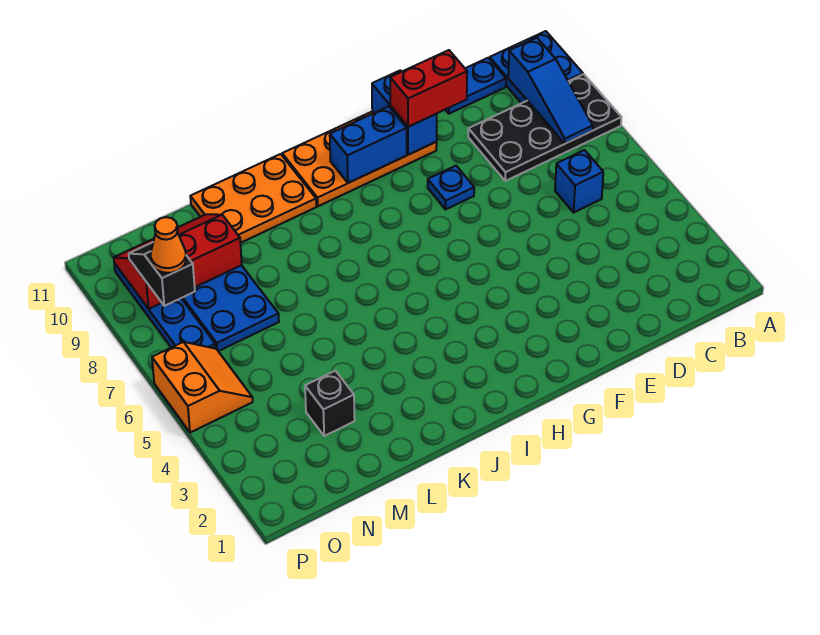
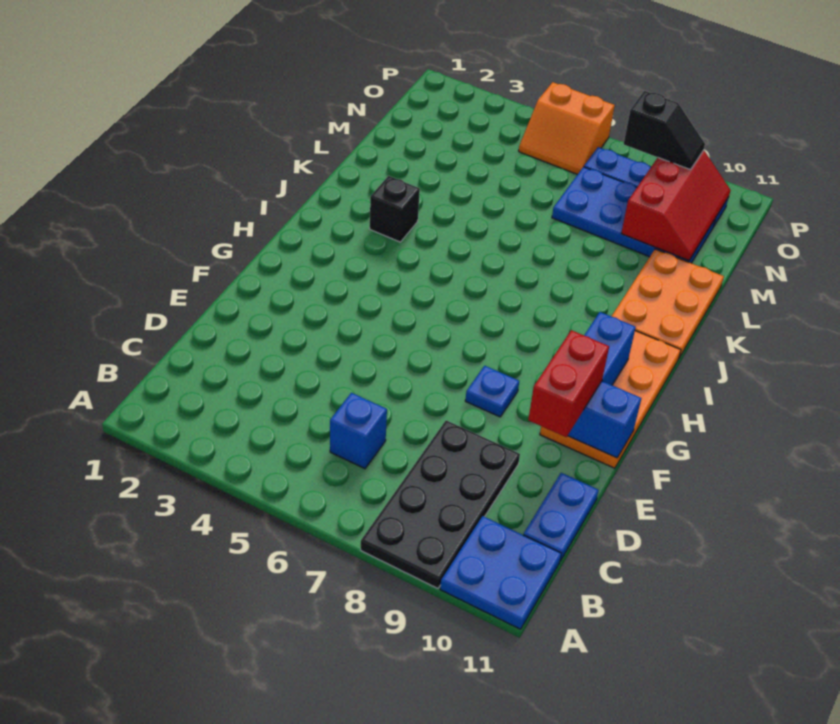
blue 1x3 slope [508,38,593,144] -> none
black 1x1 brick [305,371,355,436] -> black 1x1 brick moved to [370,176,420,242]
orange 1x1 cone [151,217,186,273] -> none

